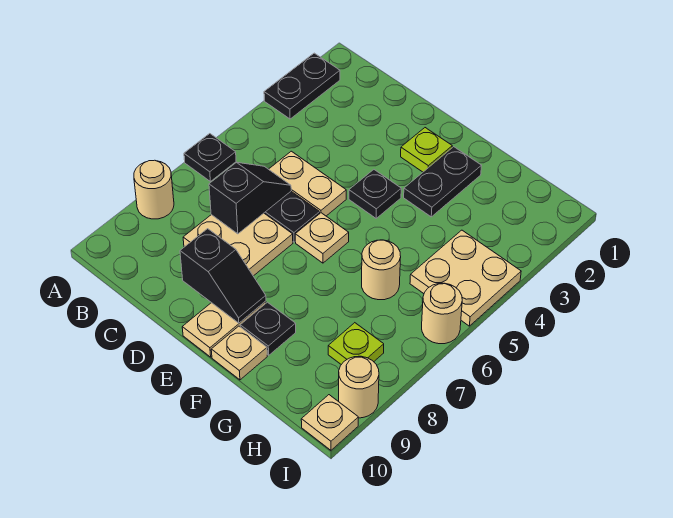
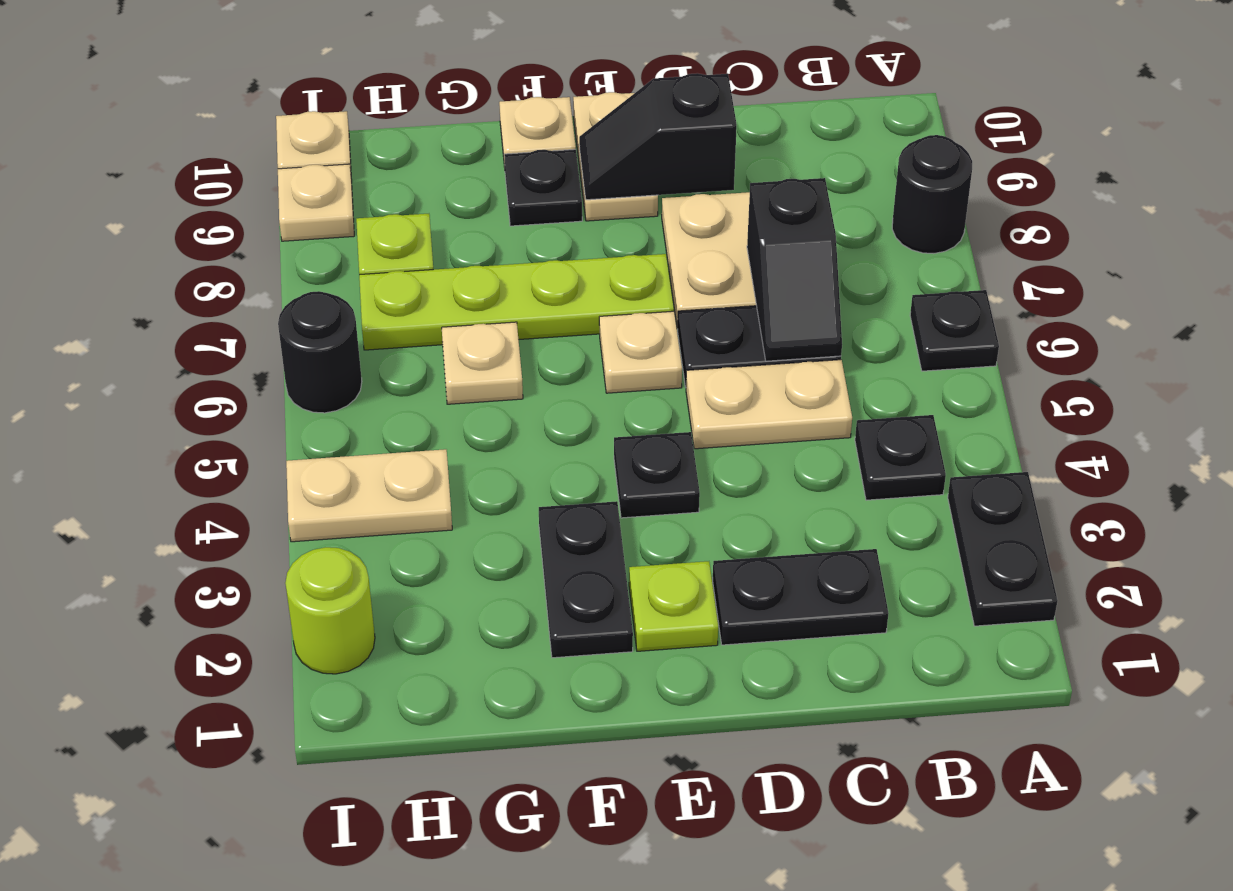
tan 1x1 round brick [134,160,174,219] -> black 1x1 round brick [892,135,972,254]
none -> black 1x1 plate [855,415,946,500]
none -> black 1x2 plate [713,549,888,645]
none -> lime 1x4 plate [359,254,674,350]
tan 1x1 round brick [362,240,401,300] -> tan 1x1 plate [442,322,523,404]
tan 2x2 plate [410,230,521,326] -> tan 1x2 plate [286,449,452,542]
none -> lime 1x1 round brick [285,547,375,674]
tan 1x1 round brick [422,283,462,344] -> black 1x1 round brick [278,291,362,413]
tan 1x1 round brick [339,356,379,418] -> tan 1x1 plate [278,164,354,241]

